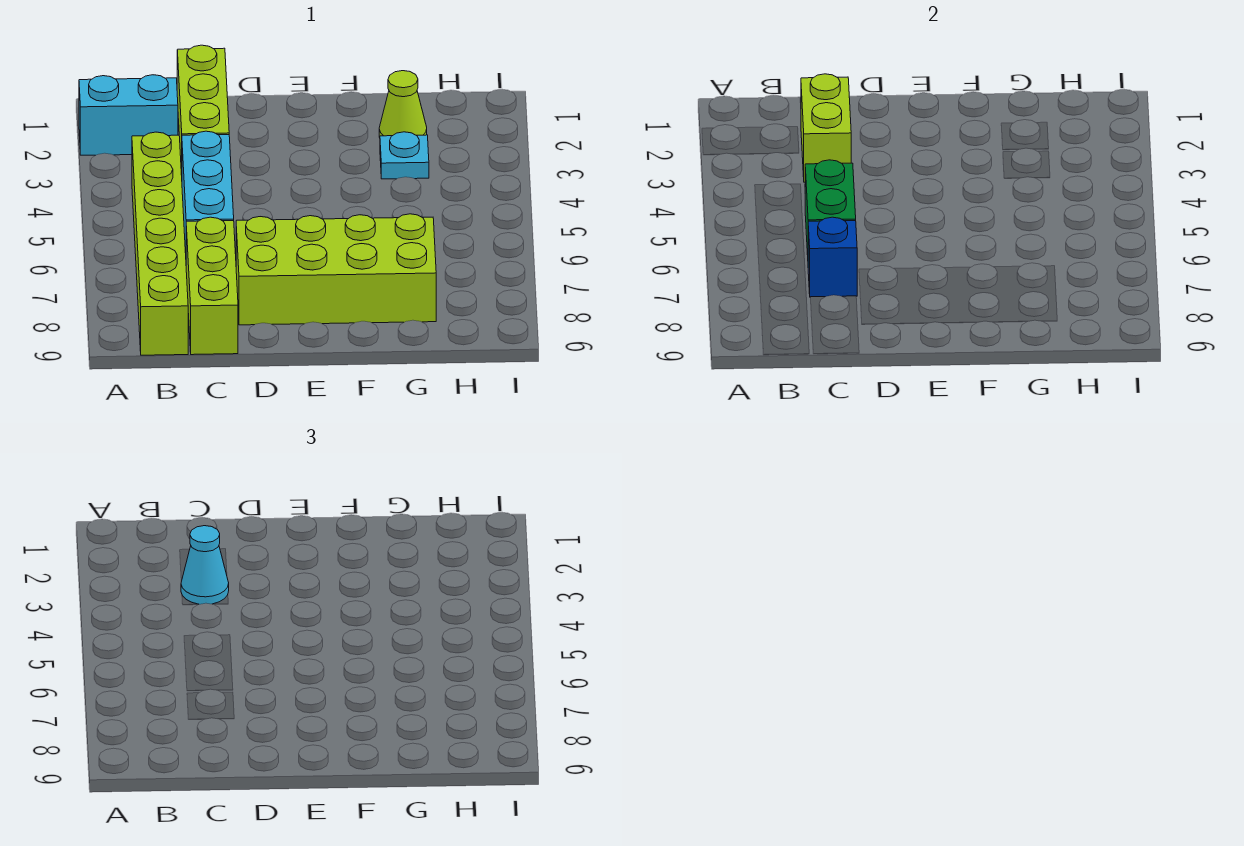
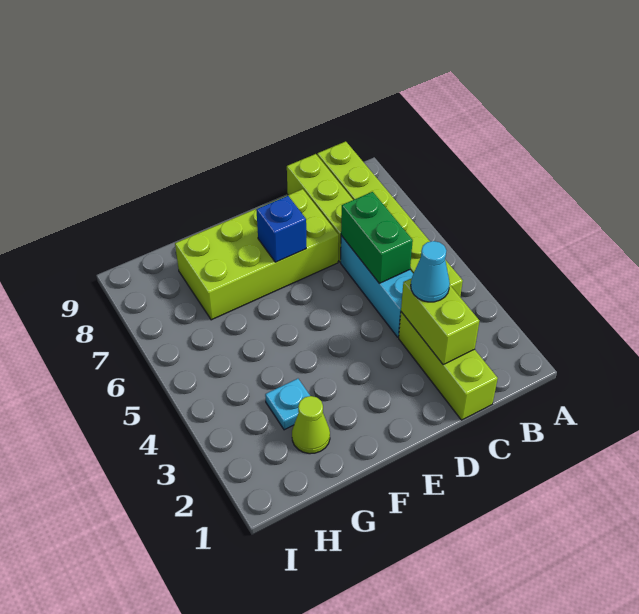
cyan 1x2 brick [79,75,178,155] -> none
blue 1x1 brick [808,217,857,297] -> blue 1x1 brick moved to [256,196,306,262]

